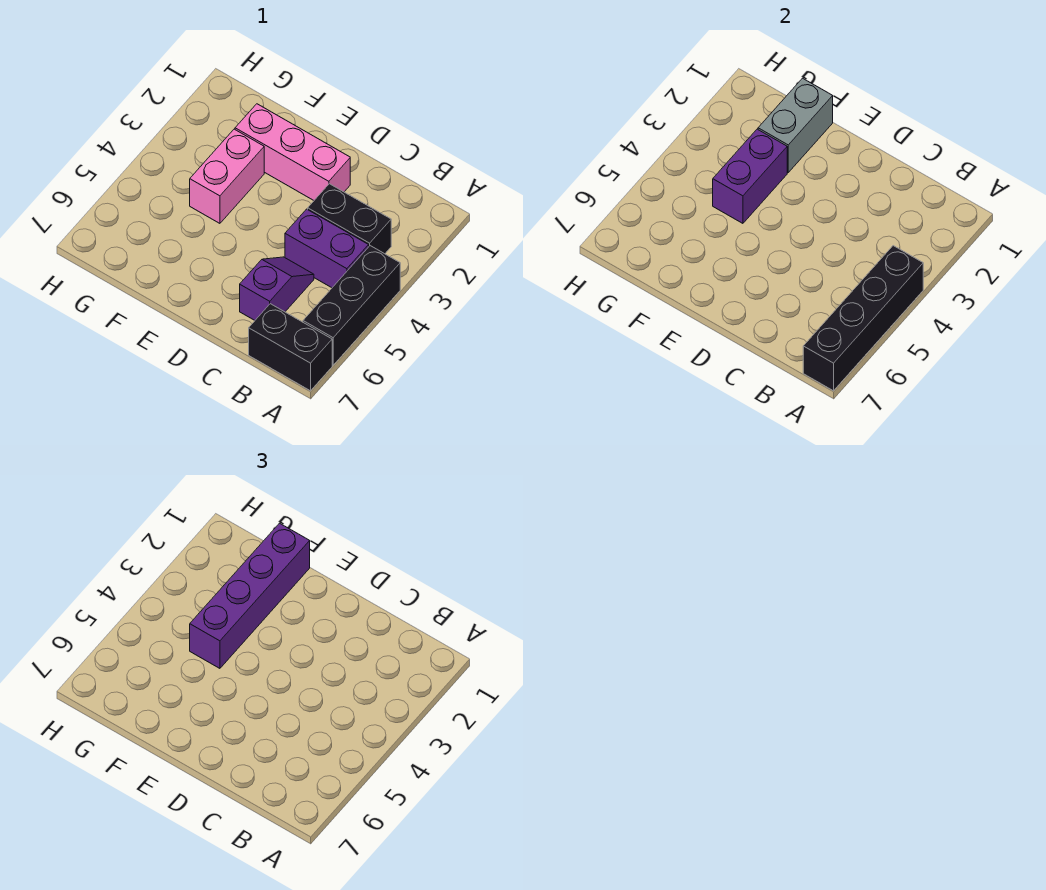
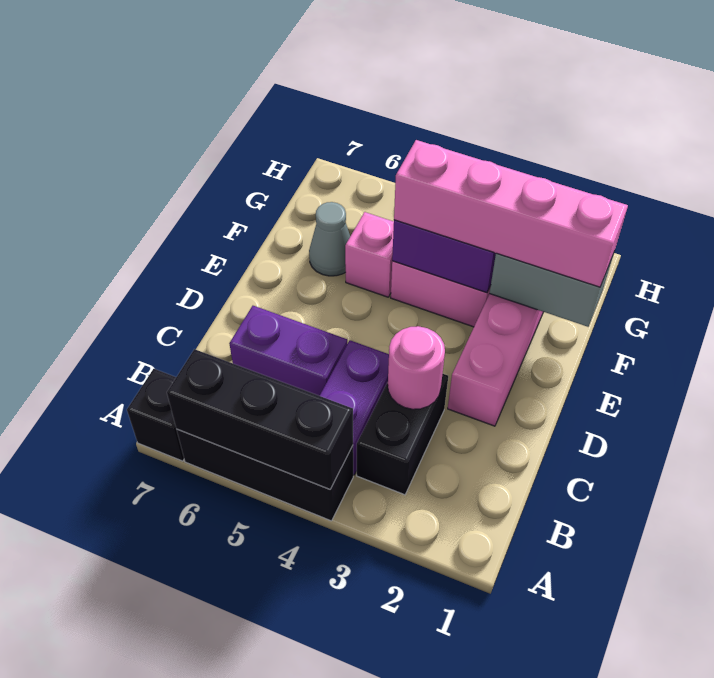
black 1x4 brick [803,246,923,391] -> black 1x3 brick [167,349,353,489]
black 1x2 brick [249,304,332,391] -> black 1x1 brick [127,369,184,461]
none -> pink 1x1 round brick [388,326,445,409]
purple 1x2 slope [240,257,314,320] -> purple 1x2 brick [229,306,347,396]
purple 1x4 brick [190,523,310,668] -> pink 1x4 brick [394,140,628,287]
none -> pink 1x1 brick [345,212,394,297]
none -> grey 1x1 cone [309,202,350,276]

